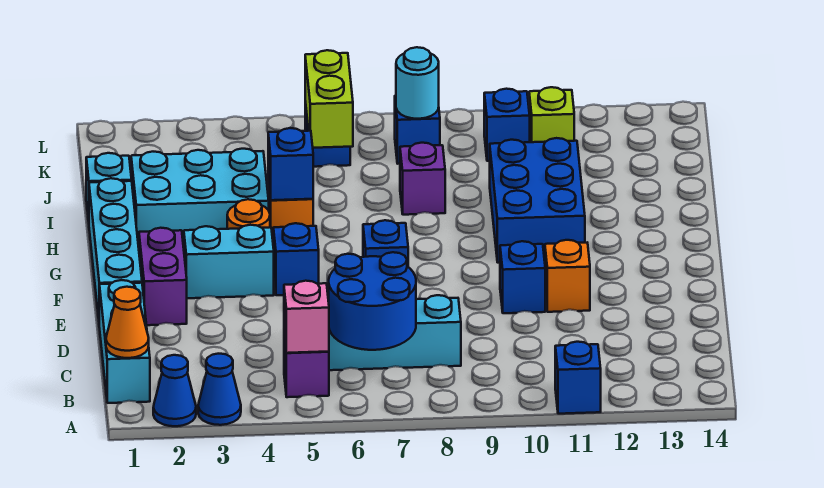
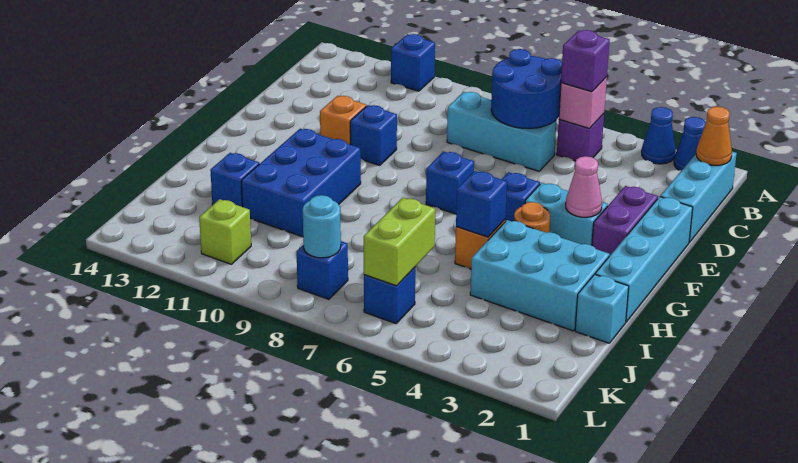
none -> pink 1x1 cone [566,156,602,217]
purple 1x1 brick [400,143,445,215] -> purple 1x1 brick moved to [561,30,610,92]
blue 1x1 brick [484,89,530,161] -> blue 1x1 brick moved to [210,153,259,207]

